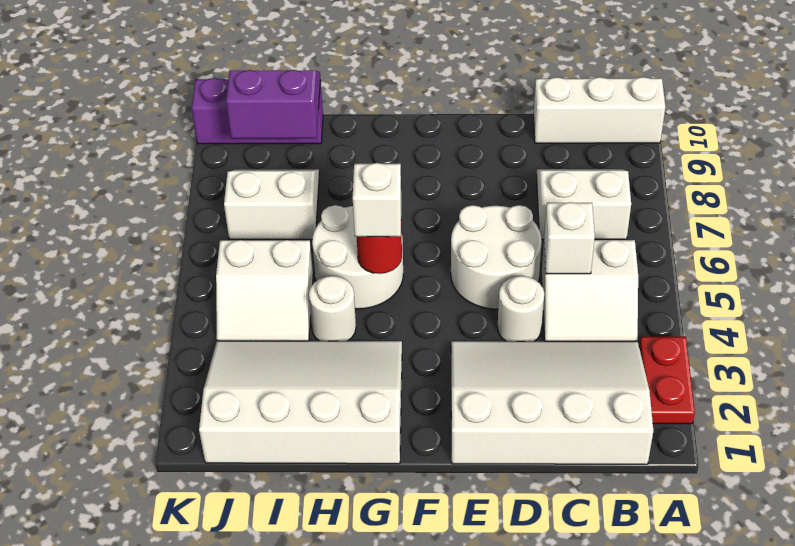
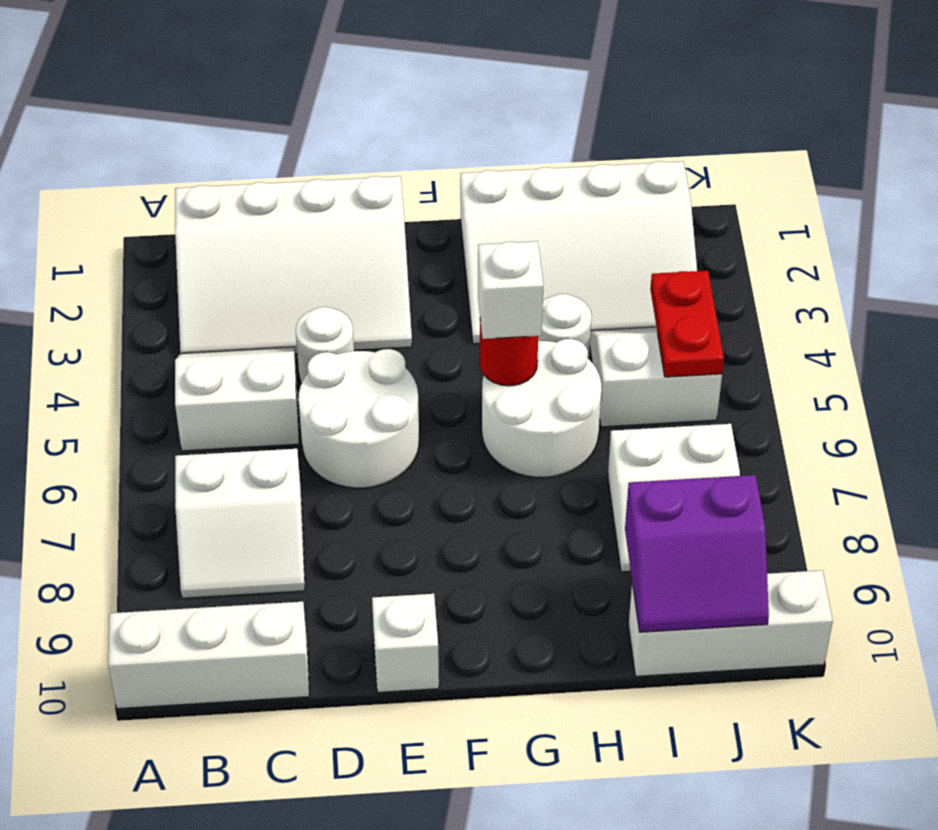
red 1x2 plate [639,337,695,424] -> red 1x2 plate moved to [650,271,724,377]
white 1x1 brick [544,202,595,274] -> white 1x1 brick moved to [372,594,439,692]
purple 1x3 brick [192,78,323,144] -> white 1x3 brick [628,570,833,676]

